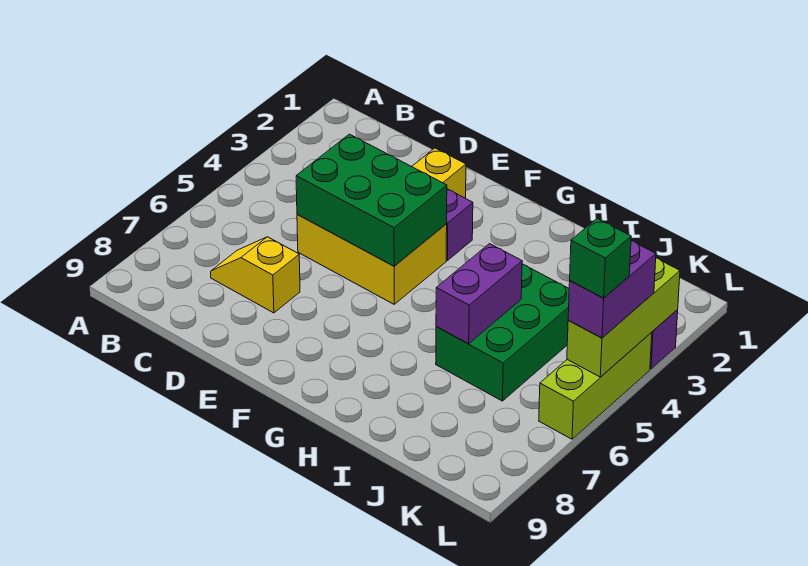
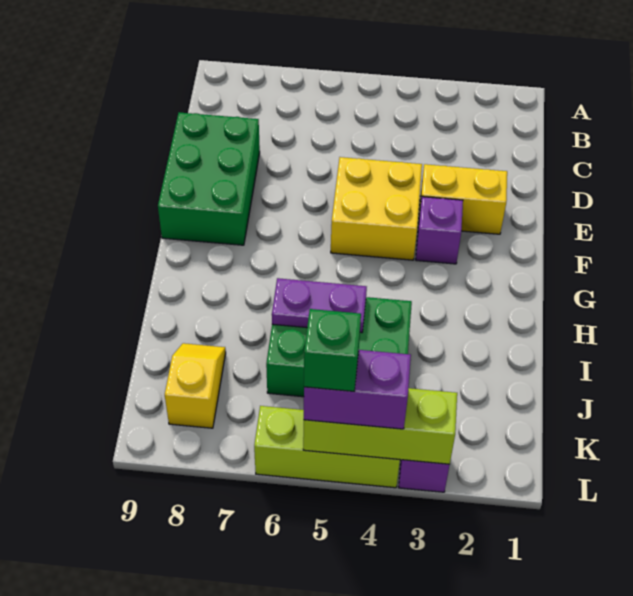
yellow 1x2 slope [211,237,300,313] -> yellow 1x2 slope moved to [165,343,226,428]
yellow 2x3 brick [297,214,447,304] -> yellow 2x2 brick [331,157,422,260]
green 2x3 brick [296,134,447,266] -> green 2x3 brick moved to [158,112,260,245]
purple 1x2 brick [436,244,522,344] -> purple 1x2 plate [272,278,367,333]

